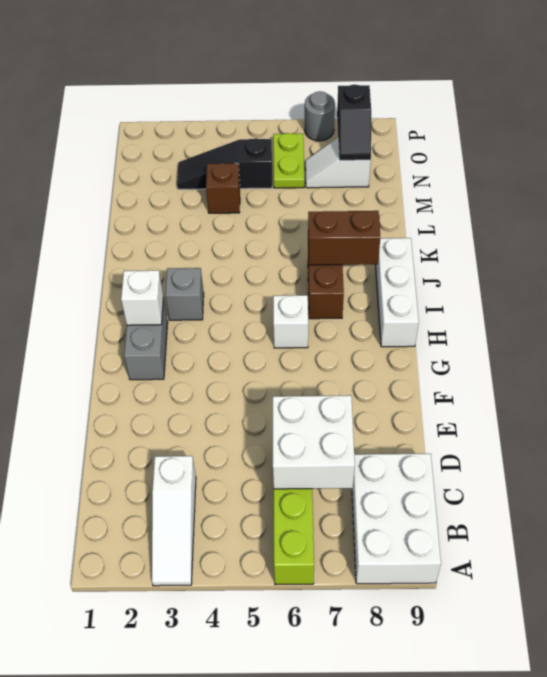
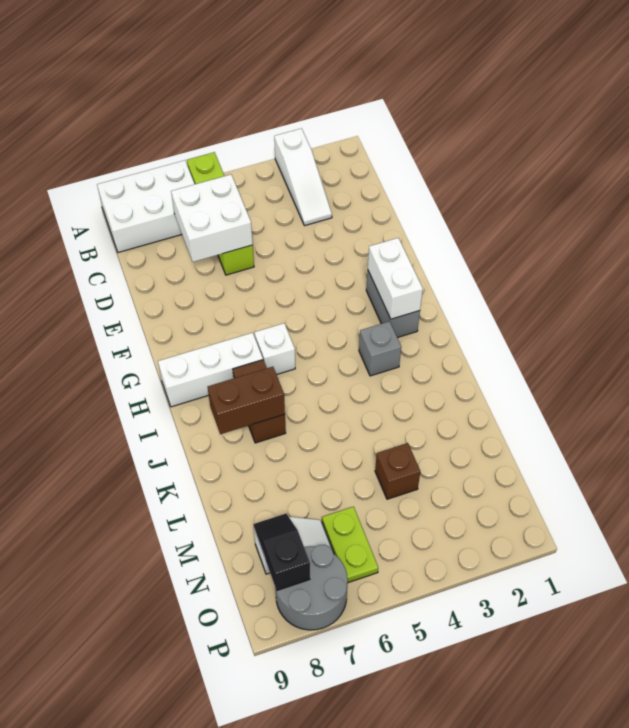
white 1x3 slope [152,456,196,586] -> white 1x3 slope turned to [274,128,332,226]
white 2x3 brick [352,454,441,584] -> white 2x3 brick turned to [97,160,194,253]
white 1x1 brick [121,270,163,325] -> white 1x2 brick [368,238,423,319]
white 1x3 brick [375,238,419,347] -> white 1x3 brick turned to [158,333,263,407]
black 1x3 slope [177,138,272,189] -> none
grey 1x1 round brick [305,91,335,141] -> grey 2x2 round brick [275,545,348,630]

